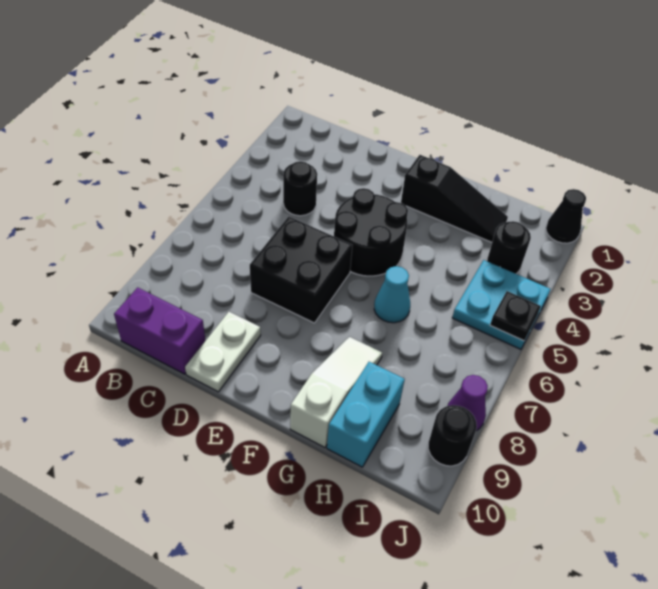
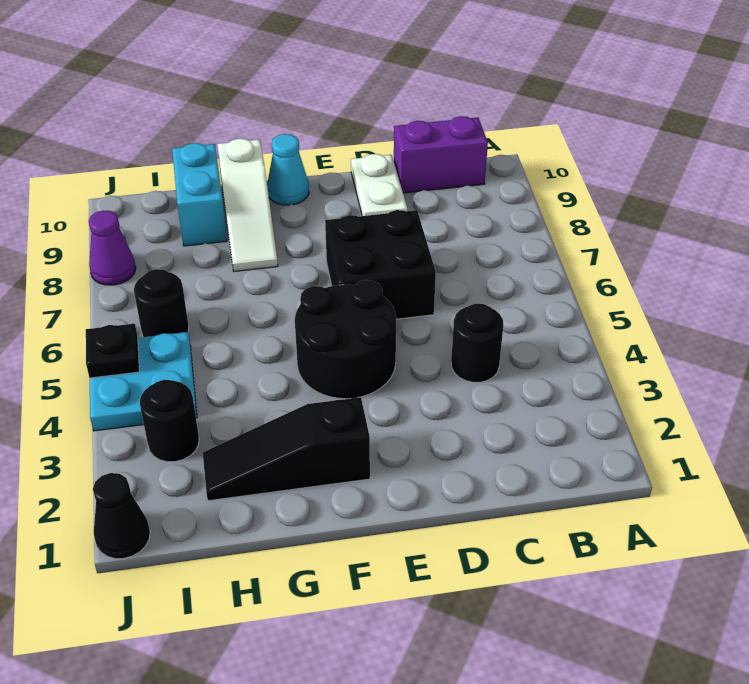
cyan 1x1 cone [374,266,410,323] -> cyan 1x1 cone moved to [267,134,309,205]
black 1x1 round brick [428,405,477,466] -> black 1x1 round brick moved to [134,269,189,337]

